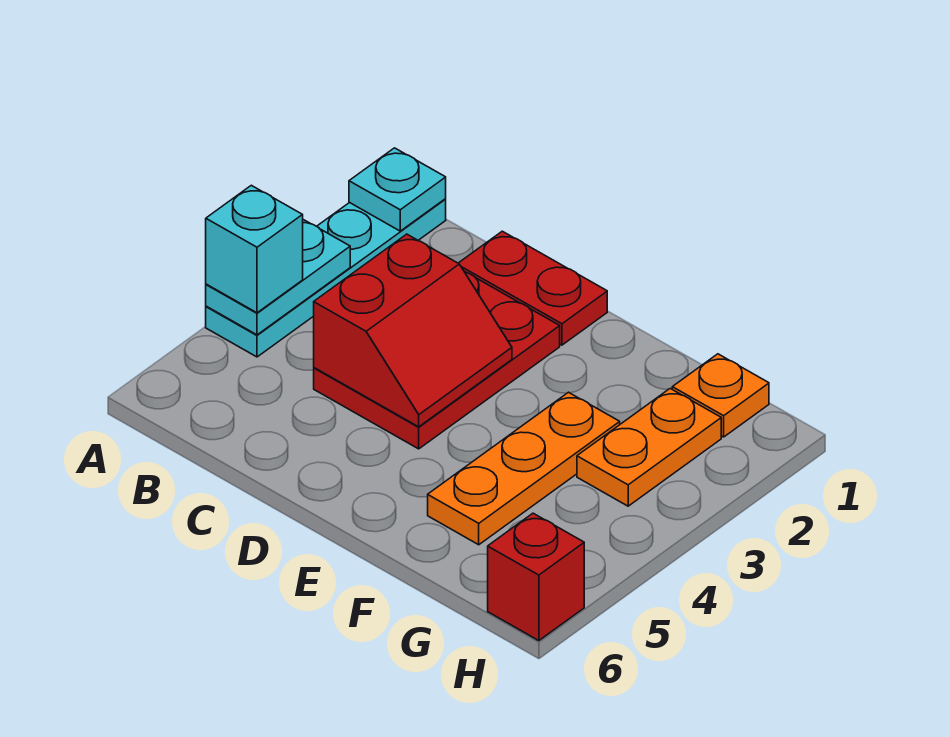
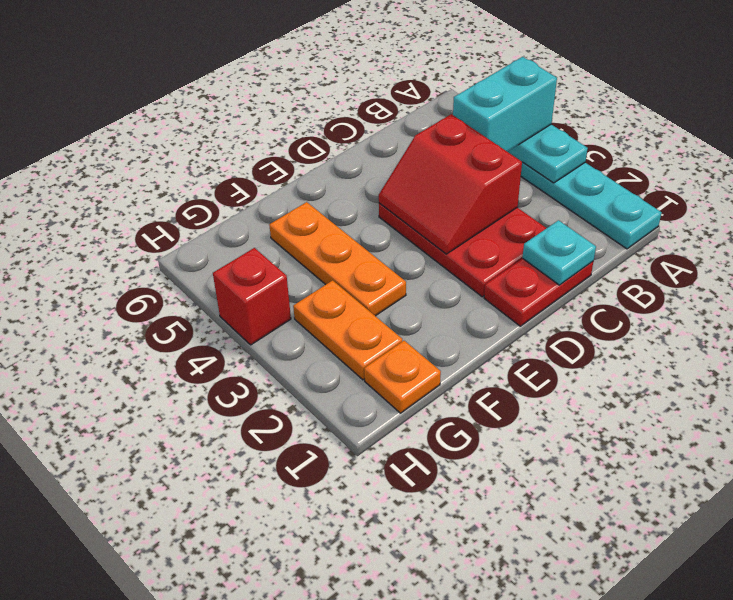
cyan 1x1 plate [349,148,446,231] -> cyan 1x1 plate moved to [522,220,596,285]
cyan 1x1 brick [206,185,303,313] -> cyan 1x2 brick [453,57,557,152]
red 1x1 brick [488,513,584,641] -> red 1x1 brick moved to [213,248,291,345]

